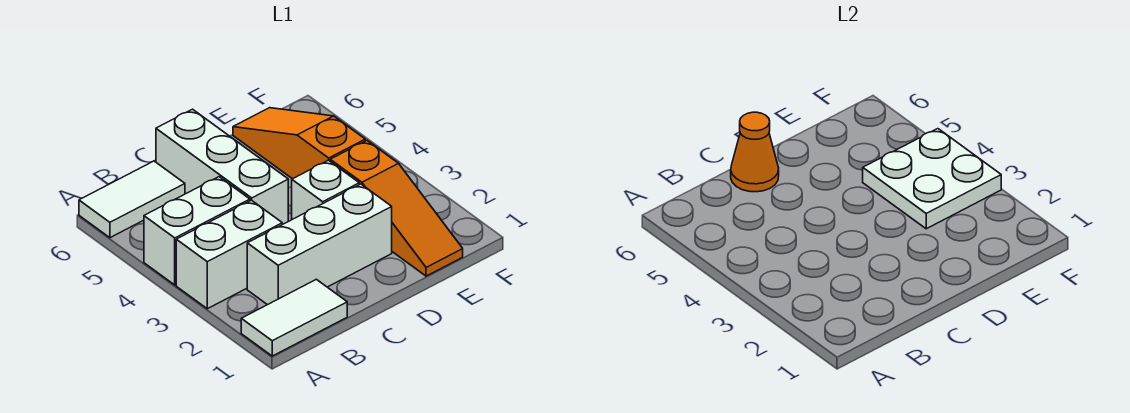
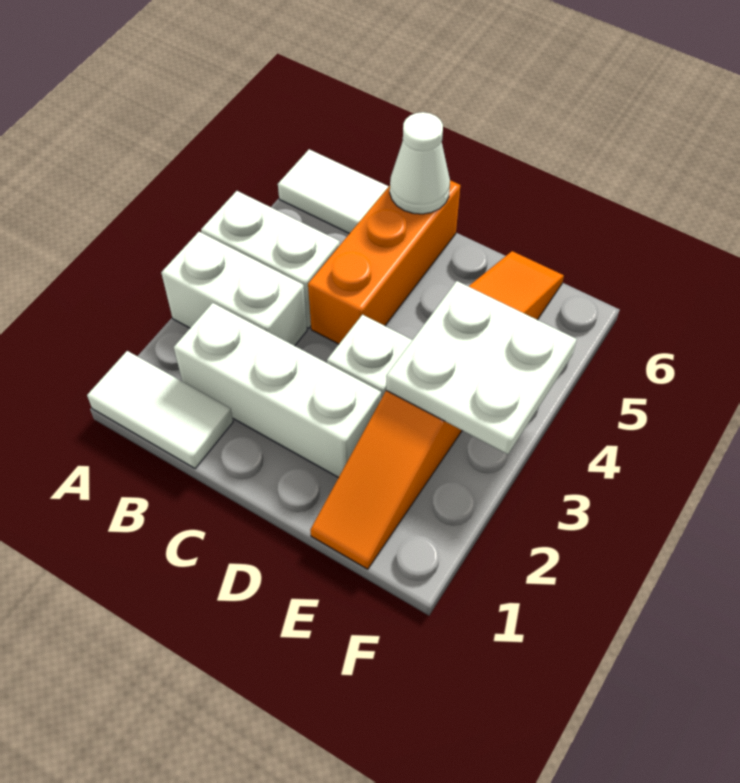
white 1x3 brick [156,109,288,224] -> orange 1x3 brick [308,180,460,344]
orange 1x1 cone [731,112,779,192] -> white 1x1 cone [390,112,450,214]

